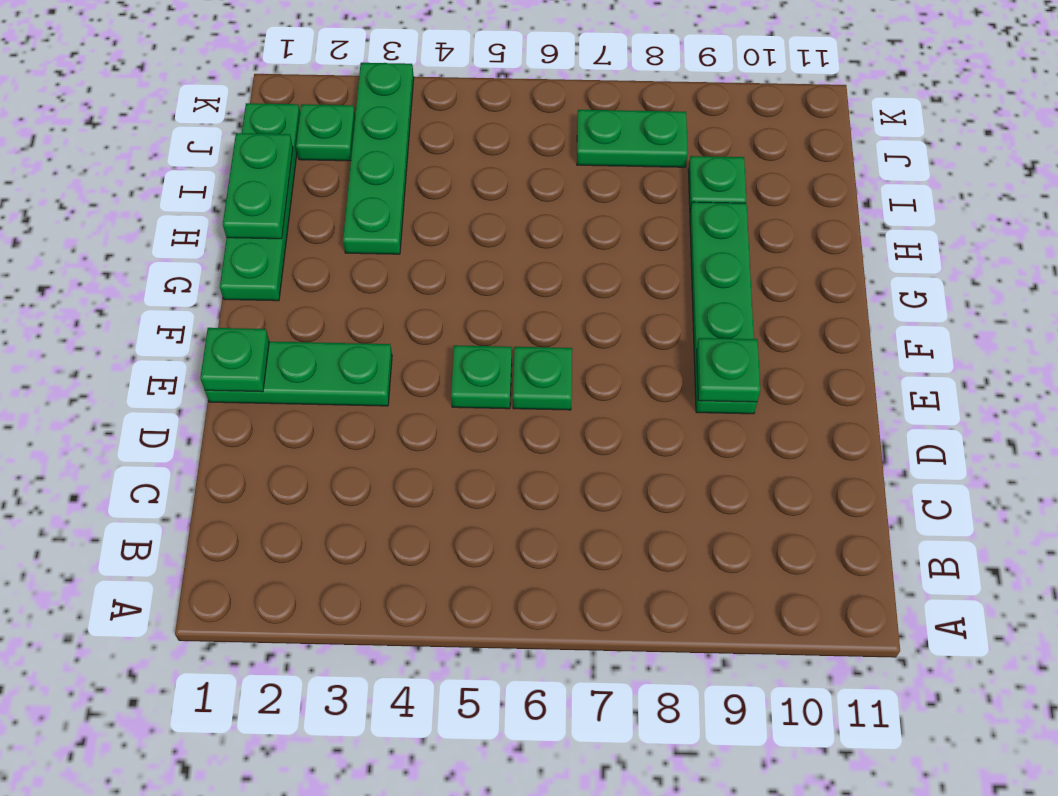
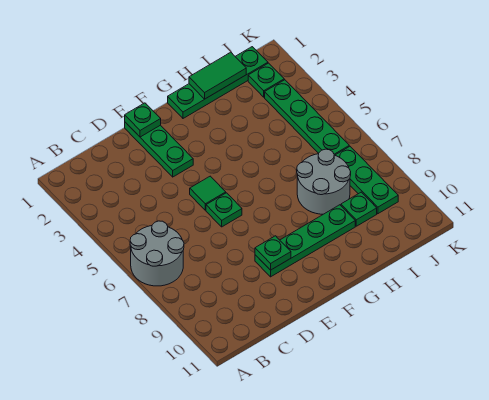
none -> grey 2x2 round brick [130,221,184,286]
green 1x1 plate [451,345,512,409] -> green 1x1 tile [190,176,226,210]
green 1x2 plate [223,133,293,239] -> green 1x2 tile [189,52,246,99]
green 1x4 plate [343,63,414,254] -> green 1x4 plate turned to [265,80,349,155]
none -> grey 2x2 round brick [297,149,351,214]
green 1x2 plate [577,110,688,167] -> green 1x3 plate [335,146,398,214]

